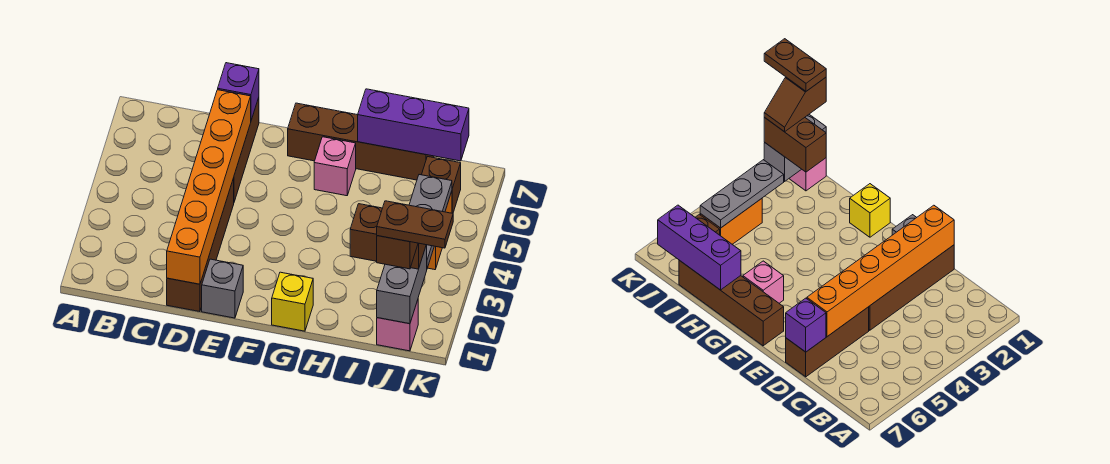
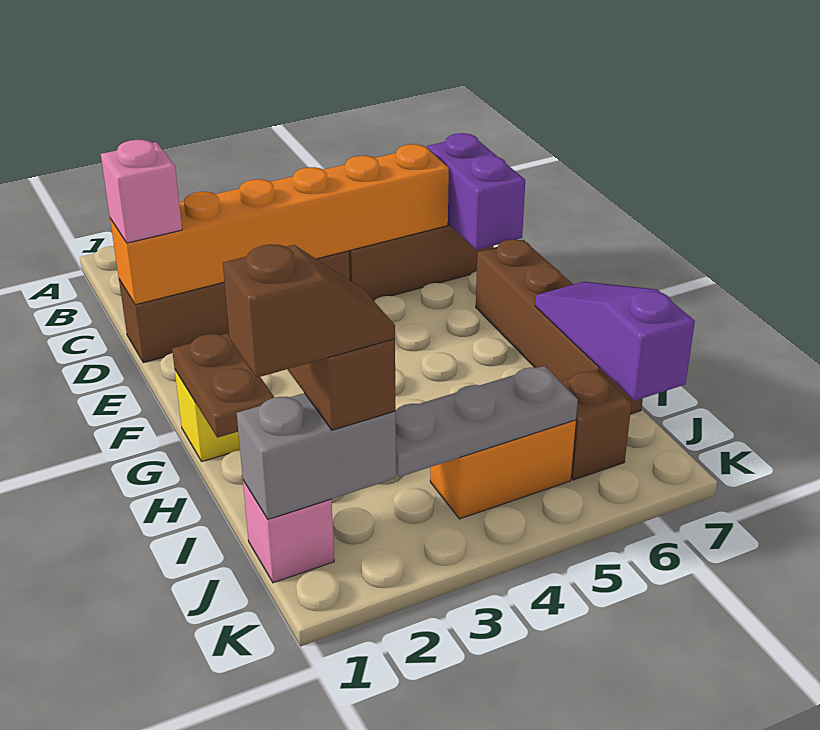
purple 1x1 brick [218,63,259,120] -> purple 1x2 brick [427,133,525,250]
grey 1x1 brick [202,259,243,318] -> none
pink 1x1 brick [314,137,356,196] -> pink 1x1 brick moved to [101,140,182,243]
purple 1x3 brick [358,89,469,161] -> purple 1x3 slope [535,282,695,401]
brown 1x2 plate [377,201,453,248] -> brown 1x2 plate moved to [172,333,275,438]

